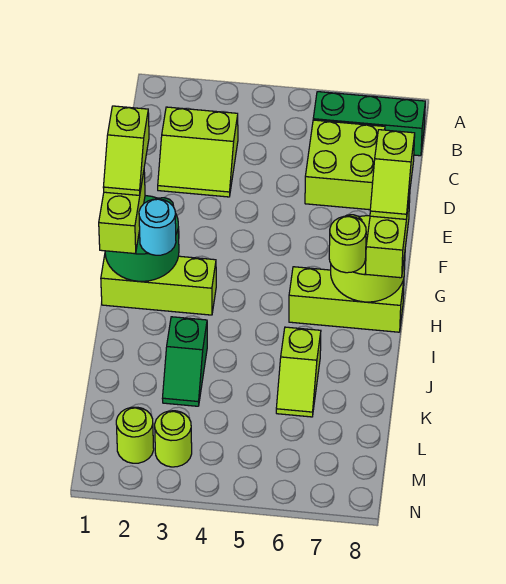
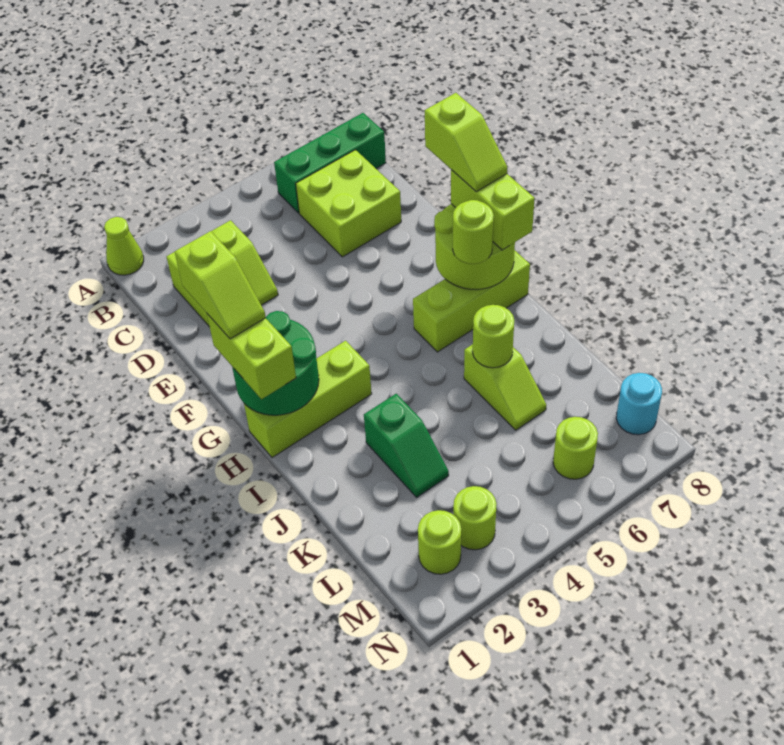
none -> lime 1x1 cone [104,217,144,275]
cyan 1x1 round brick [139,199,176,255] -> cyan 1x1 round brick moved to [616,373,662,435]
none -> lime 1x1 round brick [473,305,514,368]
none -> lime 1x1 round brick [553,417,598,479]

